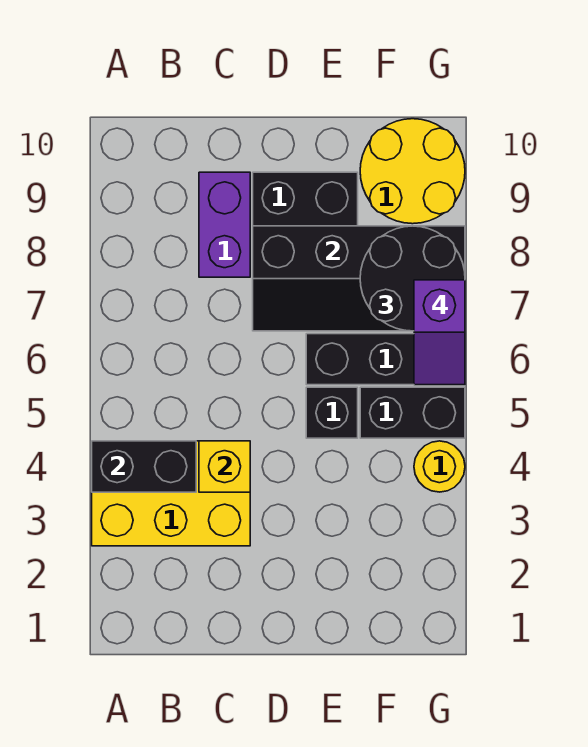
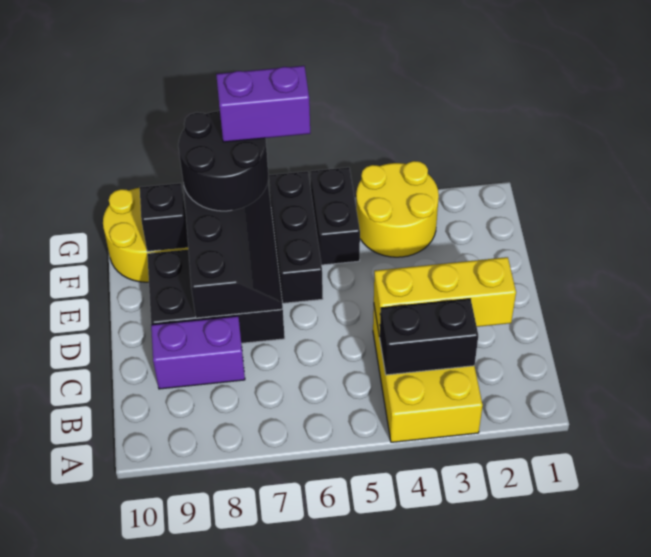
black 1x2 brick [92,441,196,492] -> black 1x2 brick turned to [380,299,478,375]
yellow 1x1 brick [199,441,250,492] -> yellow 1x3 brick [374,257,516,337]
black 1x1 brick [306,387,358,438] -> black 1x1 brick moved to [140,183,188,252]
yellow 1x1 round brick [414,441,465,492] -> yellow 2x2 round brick [356,161,439,257]
purple 1x2 slope [414,280,465,385] -> purple 1x2 brick [216,66,310,142]

